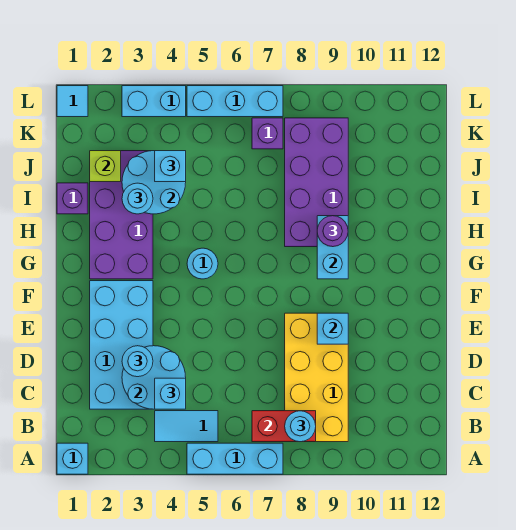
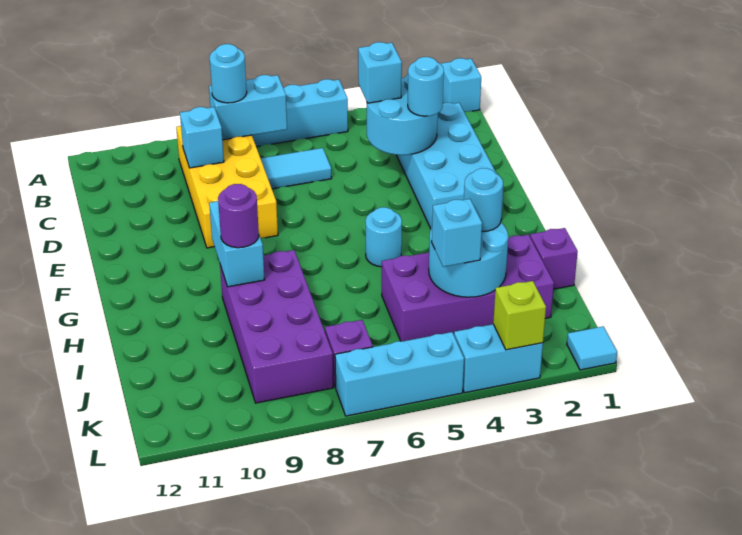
cyan 1x2 tile [155,411,218,442] -> cyan 1x2 tile moved to [261,148,332,189]
red 1x2 brick [252,411,316,442] -> cyan 1x2 brick [209,75,287,140]
cyan 1x1 brick [317,313,348,344] -> cyan 1x1 brick moved to [180,107,224,168]
purple 2x4 brick [90,151,153,279] -> purple 2x4 brick turned to [382,235,554,341]
lime 1x1 brick [90,151,121,182] -> lime 1x1 brick moved to [493,281,546,350]

